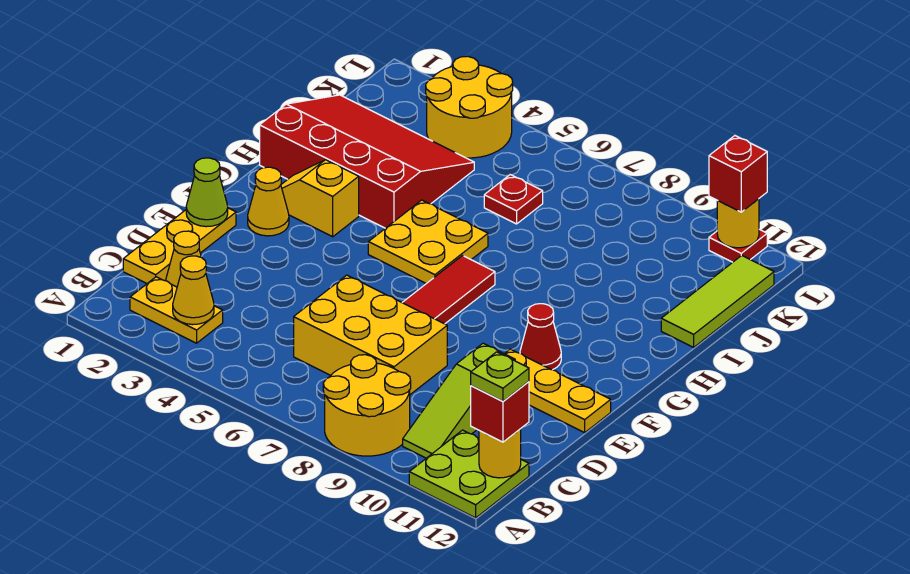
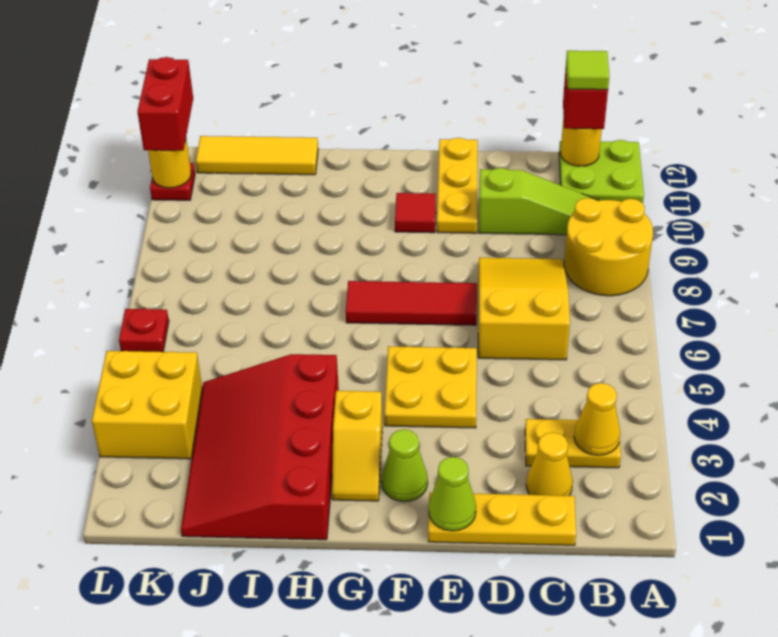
yellow 1x2 plate [130,277,223,343] -> yellow 1x2 plate turned to [525,419,621,468]
lime 1x1 plate [471,352,529,401] -> lime 1x1 tile [566,51,609,90]
yellow 2x3 brick [294,275,447,394] -> yellow 2x3 slope [478,258,570,360]
yellow 1x1 cone [248,167,289,236] -> lime 1x1 cone [382,429,428,502]
red 1x1 cone [520,304,561,370] -> red 1x1 tile [395,193,436,233]
yellow 2x2 plate [368,200,488,284] -> yellow 2x2 plate moved to [385,346,477,428]
lime 1x3 tile [661,255,774,347] -> yellow 1x3 tile [196,136,318,175]
red 1x1 plate [484,175,543,224] -> red 1x1 plate moved to [119,308,169,352]
yellow 2x2 round brick [426,56,513,158] -> yellow 2x2 brick [92,351,202,459]
red 1x1 brick [709,136,767,212] -> red 1x2 brick [137,57,193,151]

